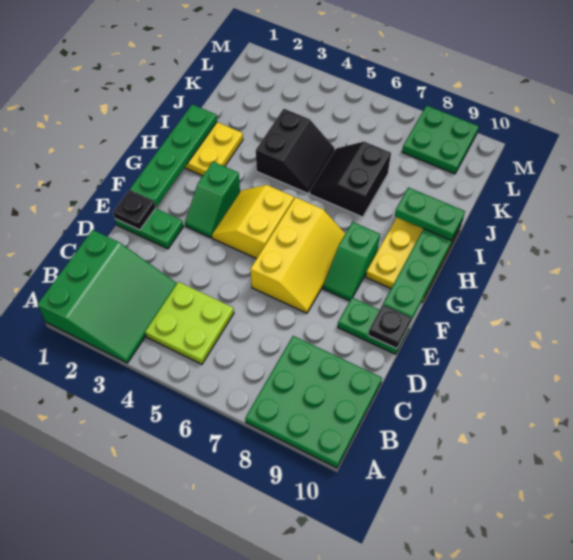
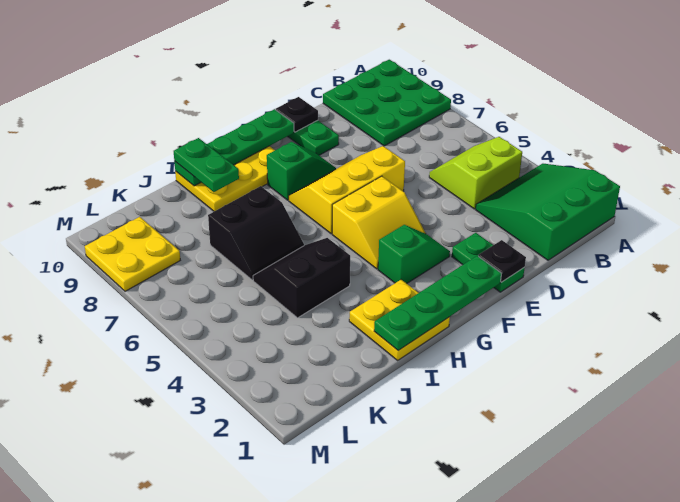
lime 2x2 plate [145,282,234,364] -> lime 2x2 slope [429,137,522,209]
green 2x2 plate [402,106,479,174] -> yellow 2x2 plate [85,217,180,291]

